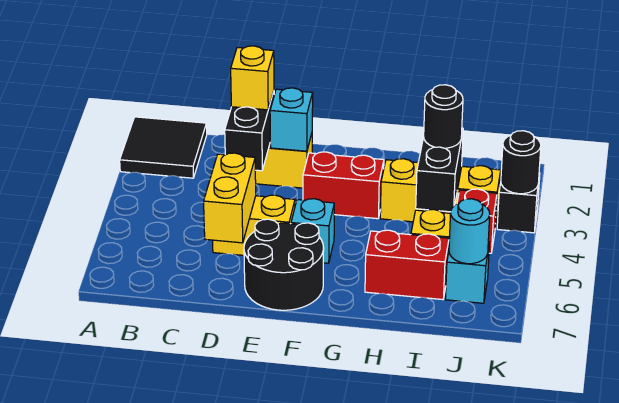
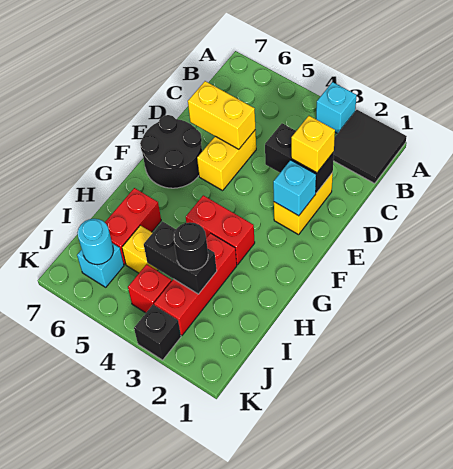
red 1x2 brick [303,152,384,219] -> red 1x2 brick turned to [186,195,255,265]
cyan 1x1 brick [291,199,334,263] -> cyan 1x1 brick moved to [316,82,357,134]
yellow 1x3 brick [380,159,501,228] -> red 1x3 brick [154,233,237,336]
black 1x1 round brick [501,131,541,194] -> none

